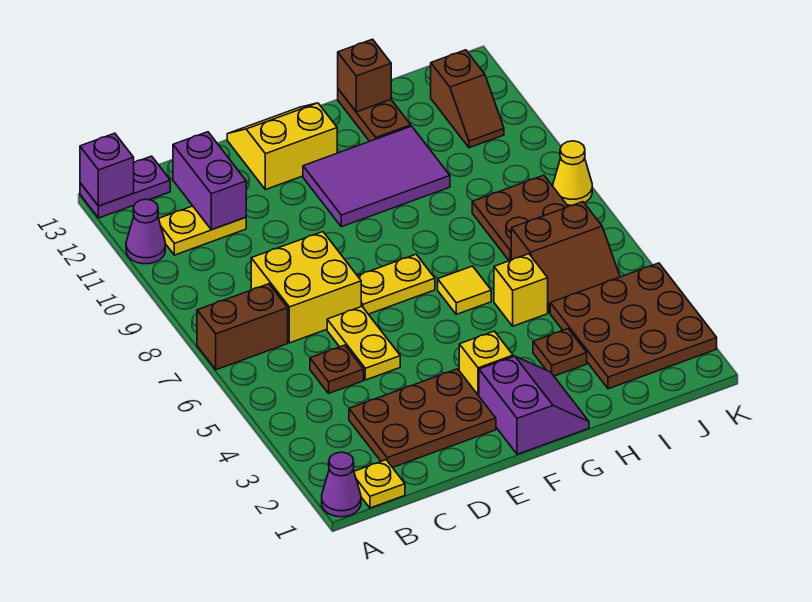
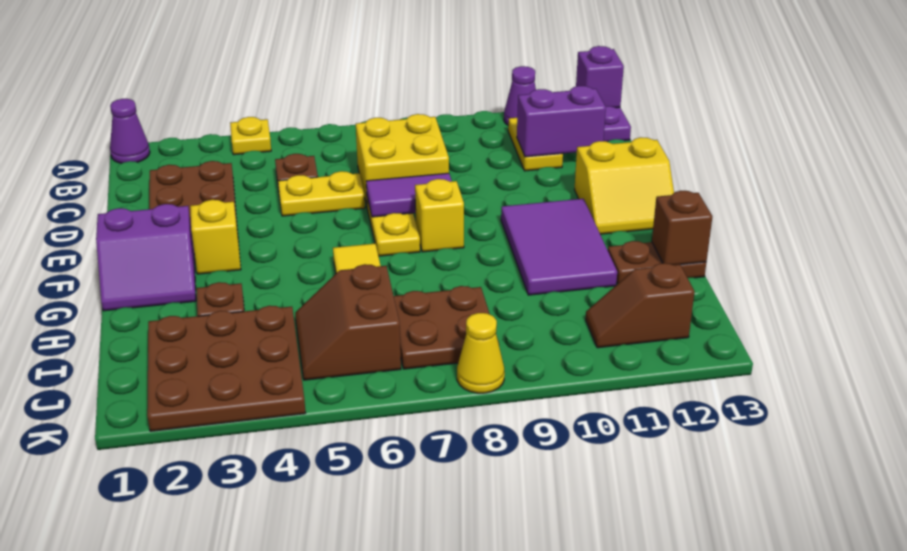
brown 1x2 brick [197,284,288,370] -> none
yellow 1x1 plate [354,460,405,508] -> yellow 1x1 plate moved to [230,117,271,155]
none -> purple 1x2 tile [366,173,452,217]
yellow 2x2 slope [227,103,337,190] -> yellow 2x2 slope turned to [574,137,674,234]
yellow 1x1 brick [494,254,548,326] -> yellow 1x1 brick moved to [415,179,464,252]

